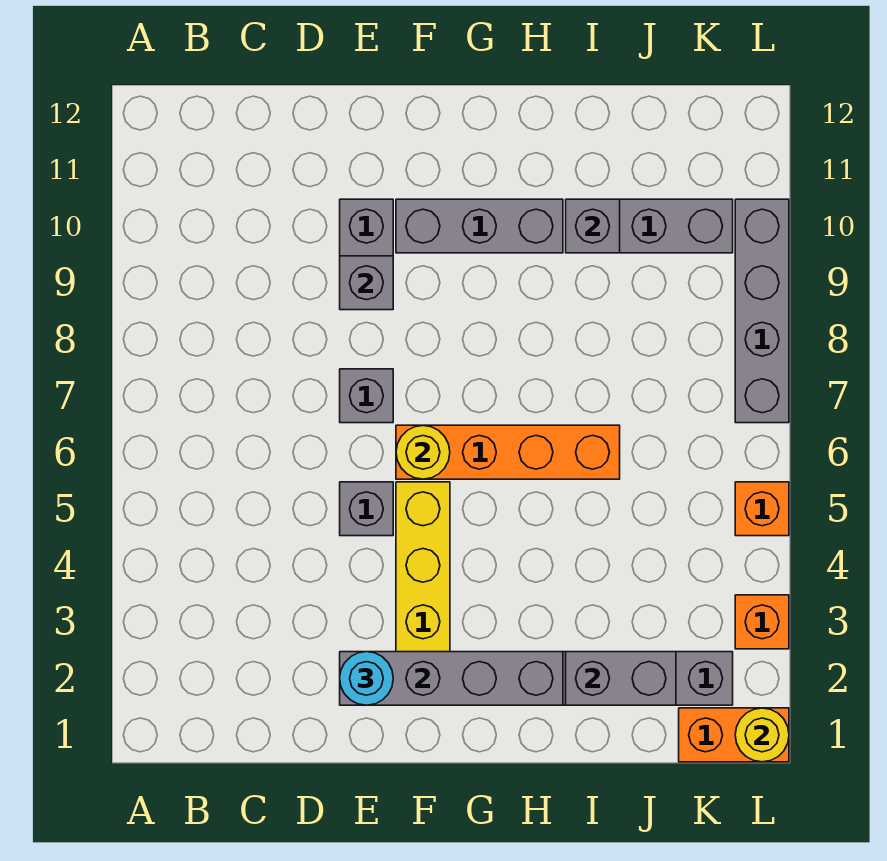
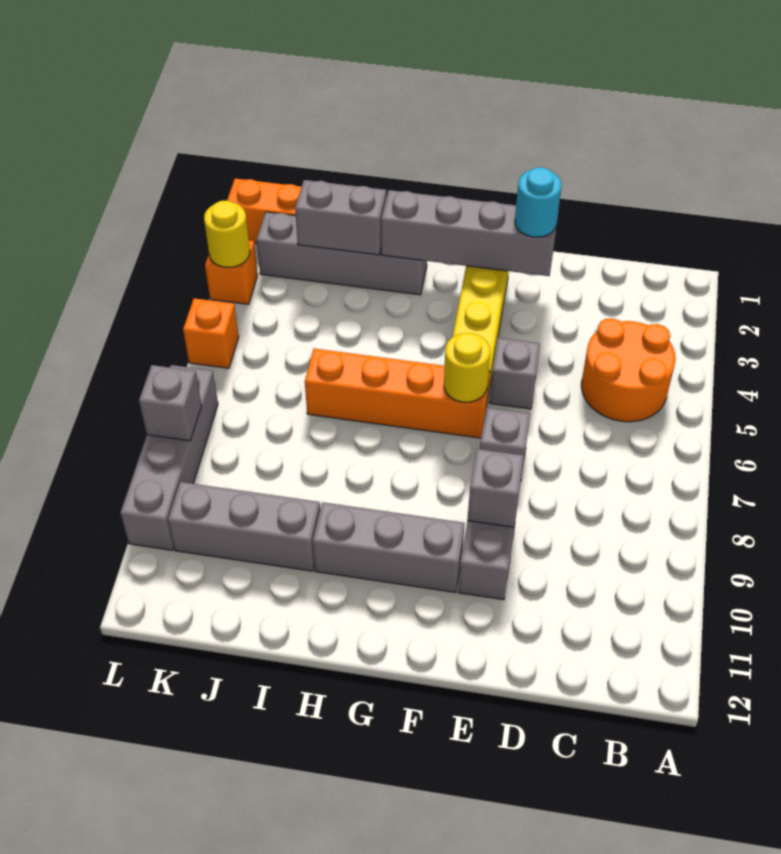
none -> orange 2x2 round brick [581,318,676,422]
grey 1x1 brick [566,199,620,253] -> grey 1x1 brick moved to [139,365,202,441]
yellow 1x1 round brick [735,708,789,762] -> yellow 1x1 round brick moved to [204,201,250,267]

